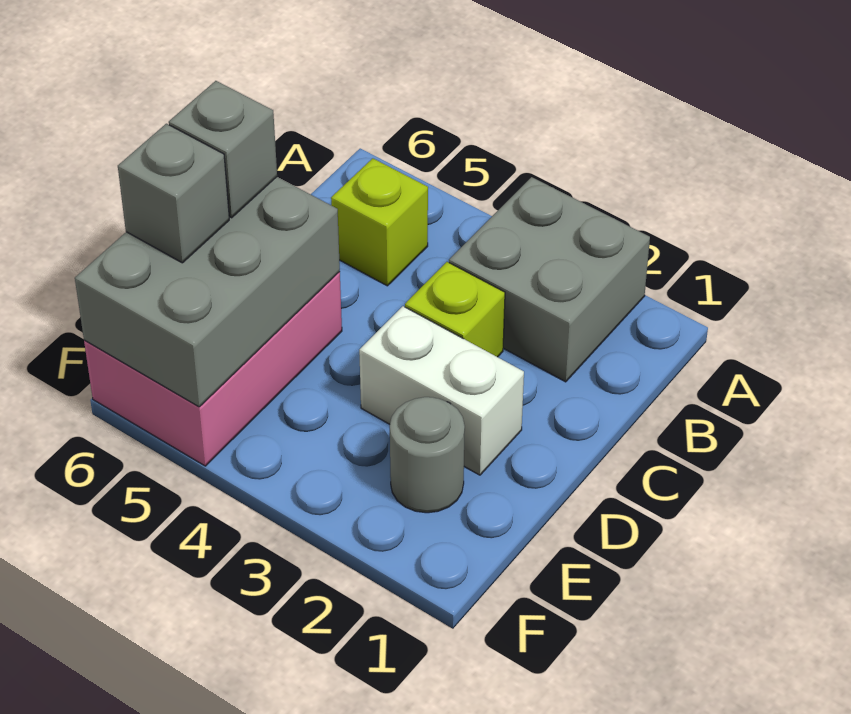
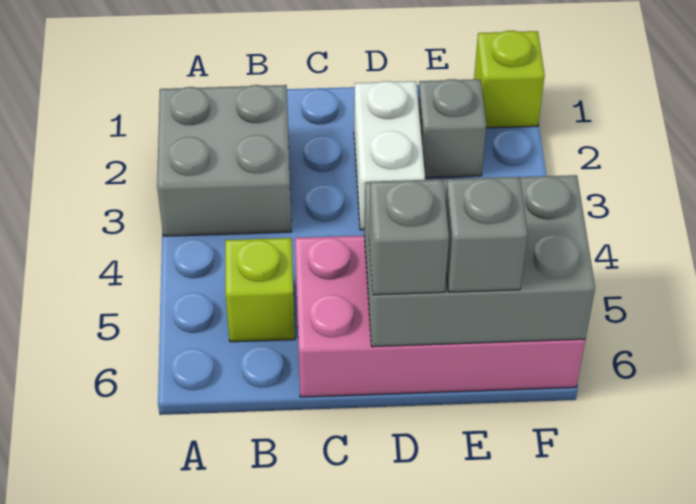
lime 1x1 brick [405,262,505,357] -> lime 1x1 brick moved to [474,31,545,128]
pink 2x3 brick [84,272,342,466] -> pink 2x4 brick [295,236,585,397]
grey 1x1 round brick [390,397,465,513] -> grey 1x1 brick [418,79,486,178]

